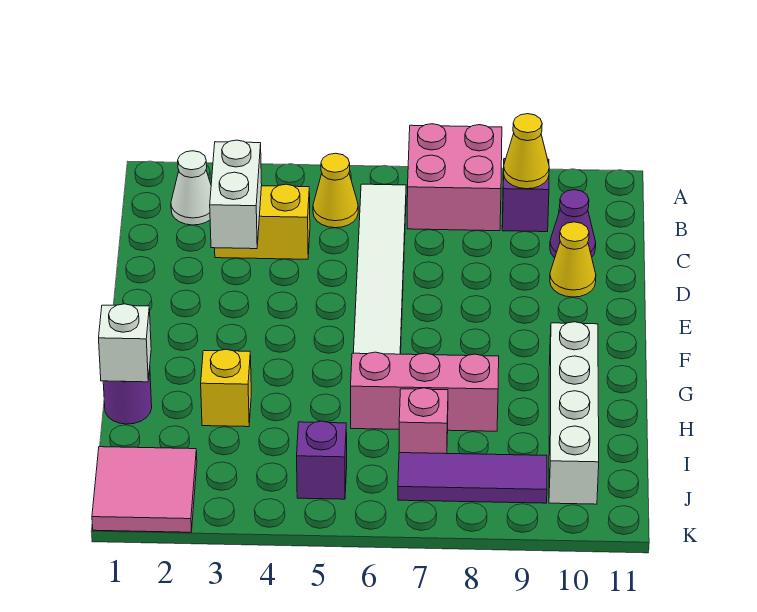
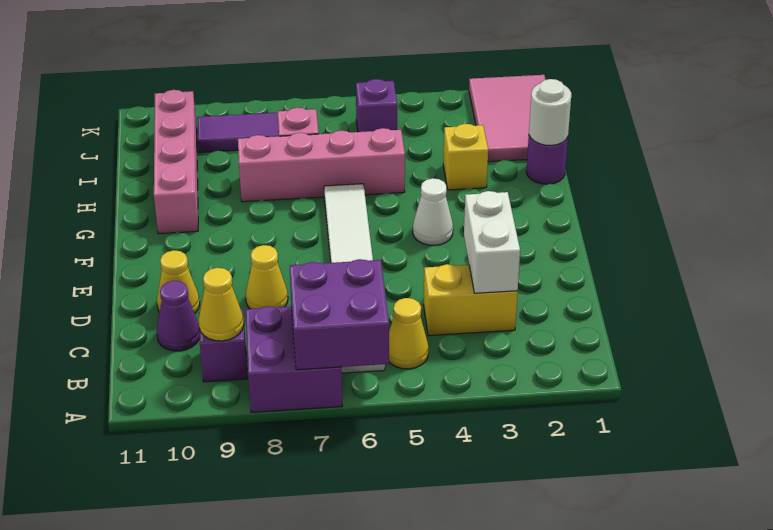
none -> purple 2x2 brick [290,259,389,370]
pink 2x2 brick [407,124,502,231] -> purple 2x2 brick [245,306,342,412]
white 1x1 cone [171,151,211,225] -> white 1x1 cone moved to [413,178,453,246]
none -> yellow 1x1 cone [246,245,288,309]
white 1x4 brick [549,322,599,504] -> pink 1x4 brick [154,90,198,234]
white 1x1 brick [99,304,151,382] -> white 1x1 round brick [529,79,571,146]
pink 1x3 brick [351,352,499,431] -> pink 1x4 brick [238,128,405,202]
pink 2x2 tile [92,447,197,532] -> pink 2x3 tile [469,75,546,162]

